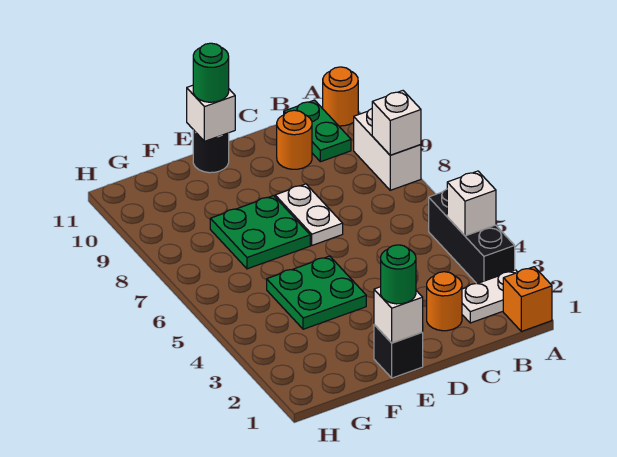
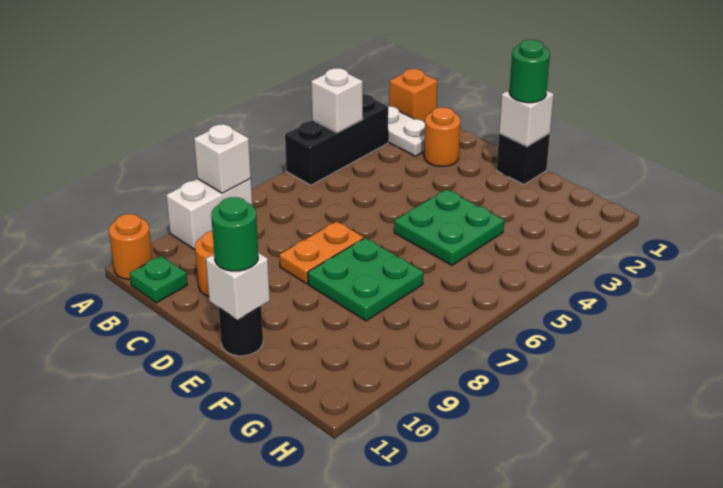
green 1x2 plate [284,100,351,162] -> green 1x1 plate [130,256,187,303]
white 1x2 plate [275,184,343,245] -> orange 1x2 plate [279,221,364,284]

